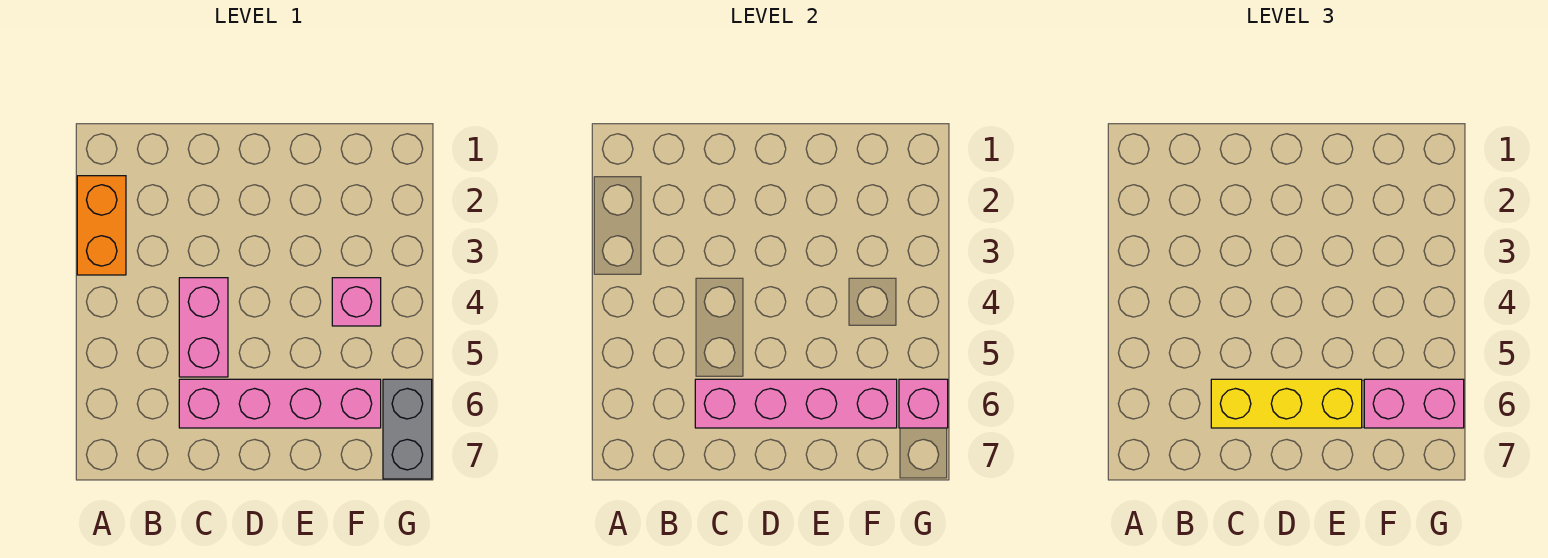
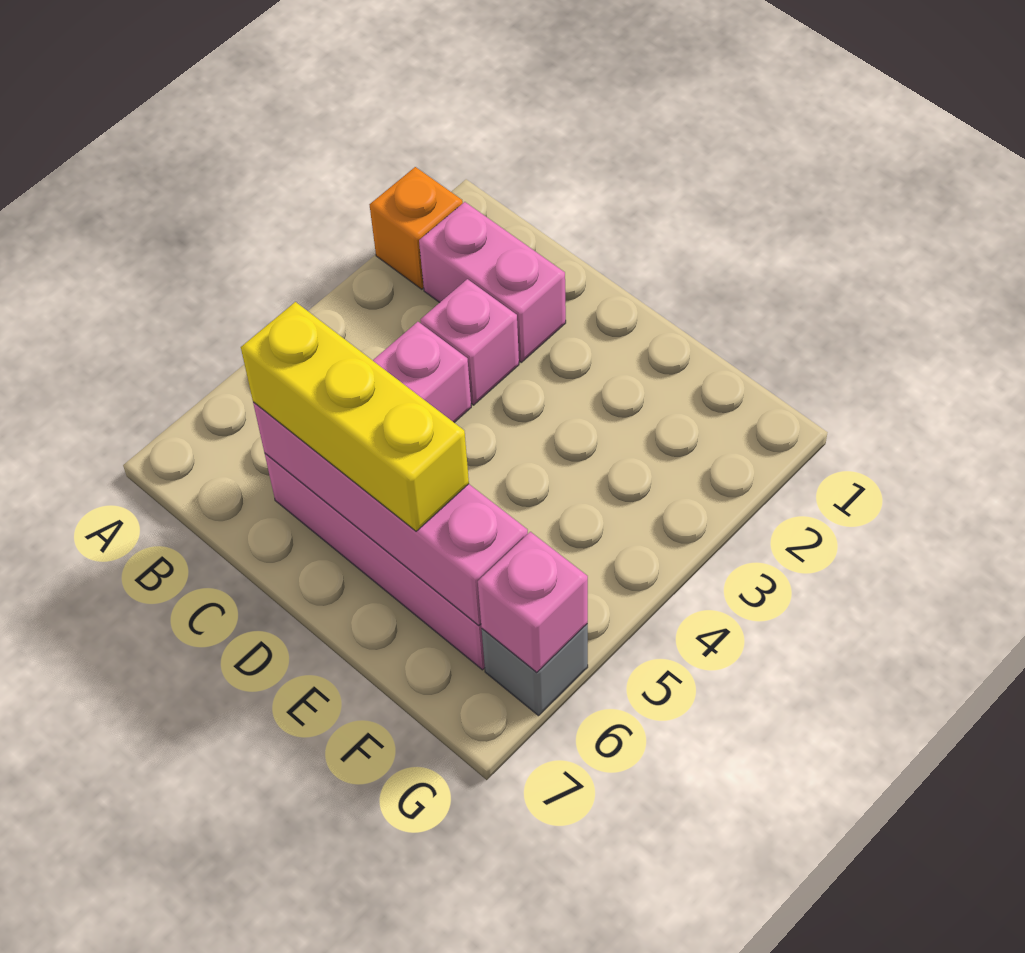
orange 1x2 brick [77,176,126,275] -> orange 1x1 brick [370,167,463,289]
pink 1x1 brick [332,278,381,326] -> pink 1x1 brick moved to [420,279,519,405]
pink 1x2 brick [1364,379,1464,428] -> pink 1x2 brick moved to [419,202,566,362]
grey 1x2 brick [383,379,432,479] -> grey 1x1 brick [482,624,588,716]

